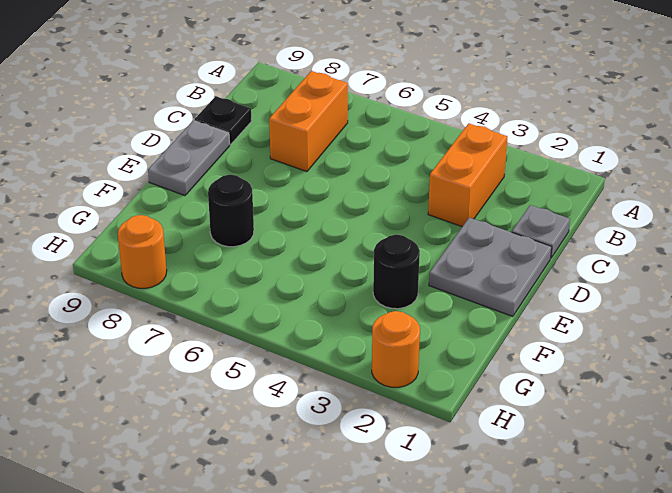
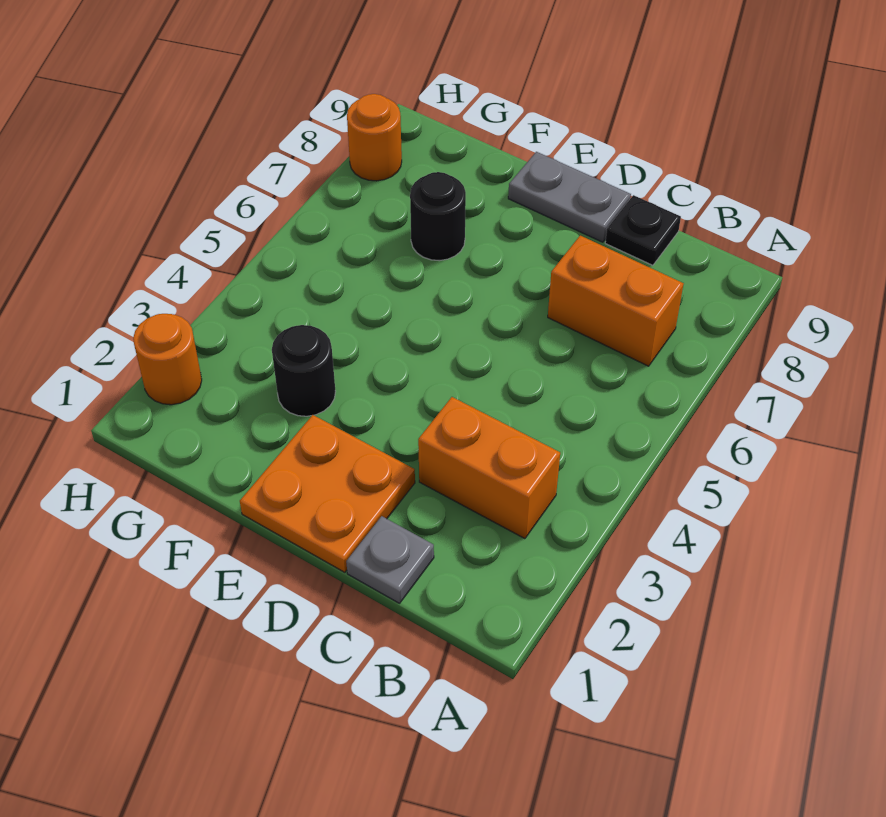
grey 2x2 plate [429,218,552,316] -> orange 2x2 plate [240,415,415,572]

